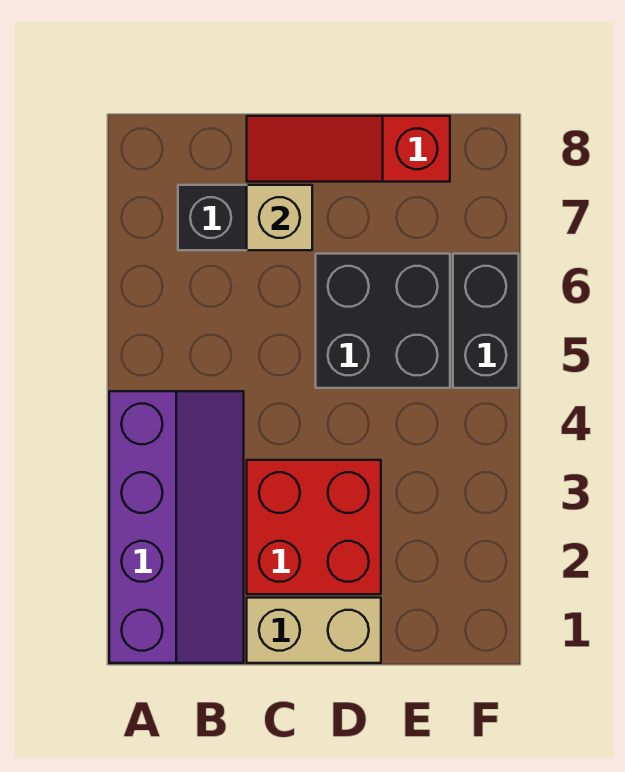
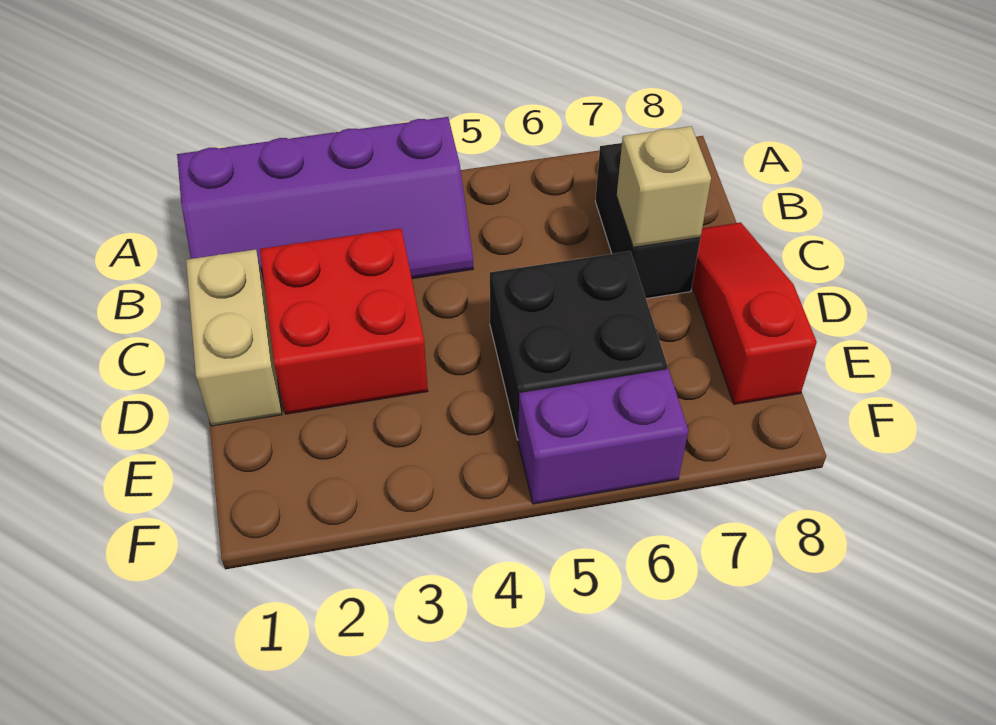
black 1x2 brick [453,254,519,388] -> purple 1x2 brick [518,369,688,504]

